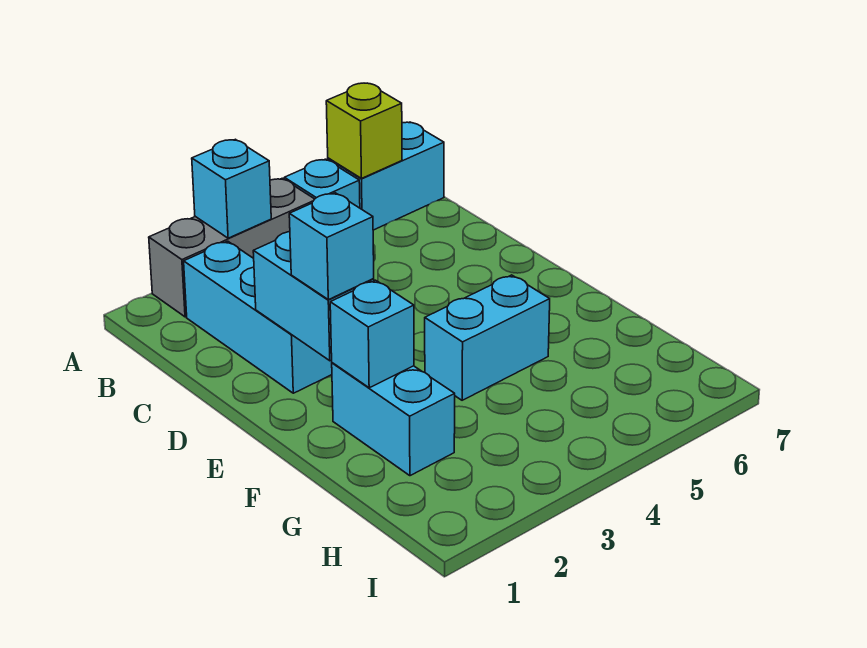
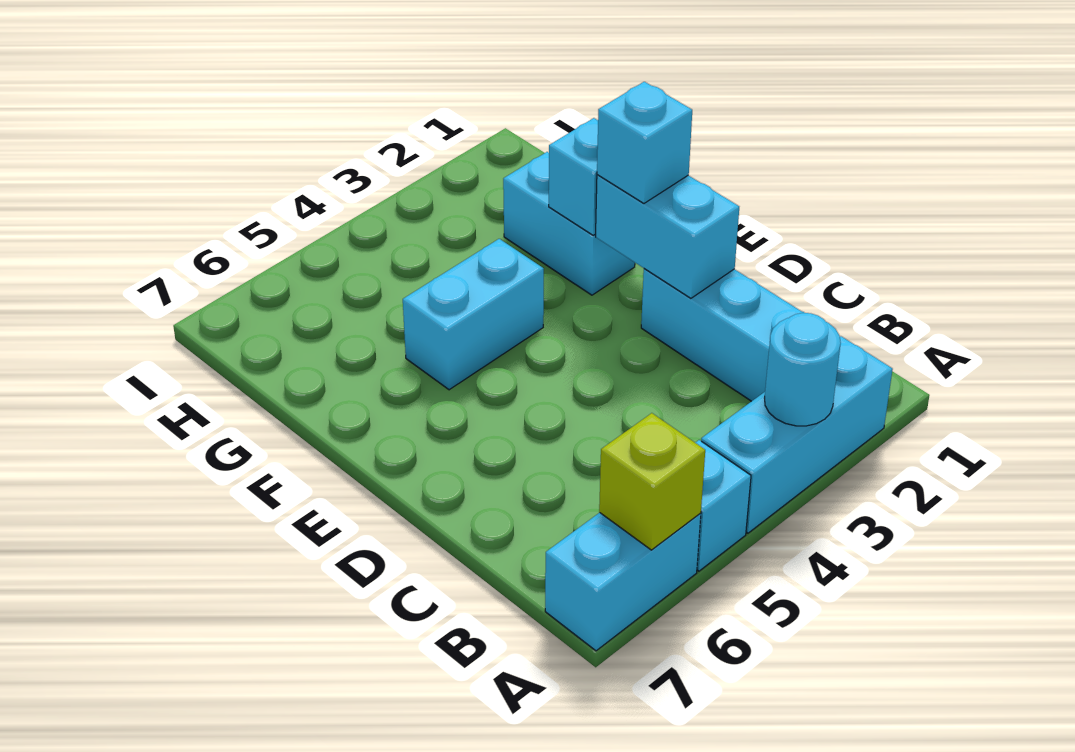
grey 1x3 brick [149,178,314,317] -> cyan 1x3 brick [701,336,893,533]
cyan 1x1 brick [192,139,271,238] -> cyan 1x1 round brick [765,313,841,426]

